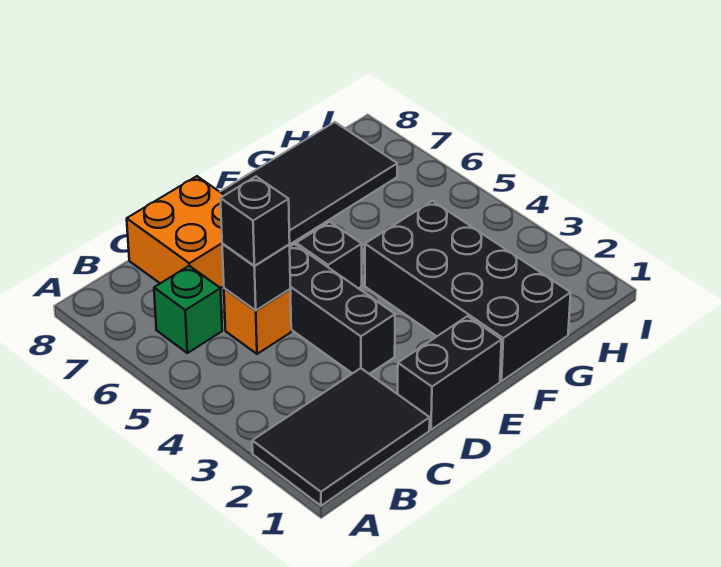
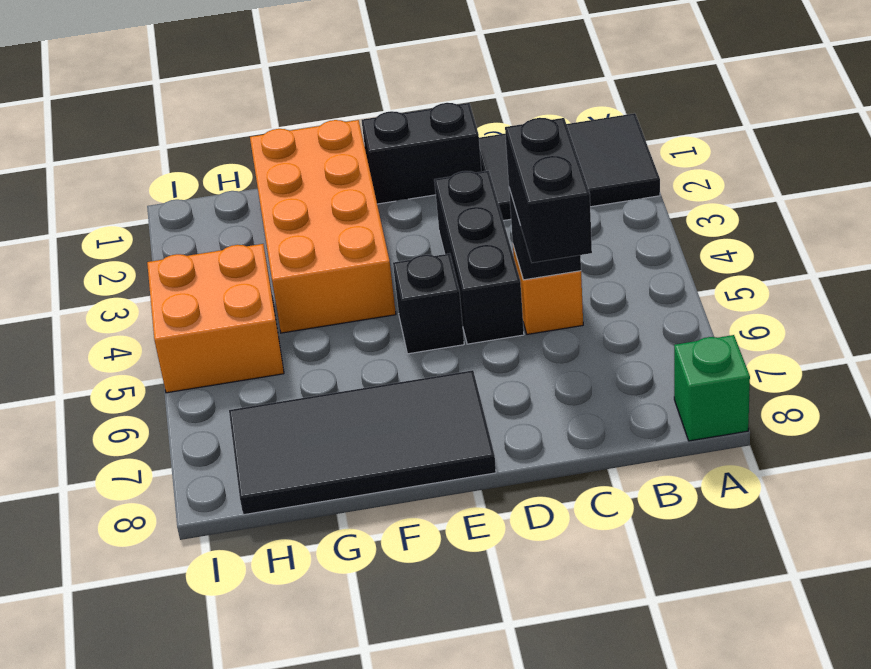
green 1x1 brick [154,266,222,353] -> green 1x1 brick moved to [674,335,750,441]
black 1x1 brick [220,177,290,266] -> black 1x2 brick [505,118,592,263]
orange 2x2 brick [127,176,224,288] -> orange 2x2 brick moved to [147,244,284,393]
black 2x4 brick [365,201,571,381] -> orange 2x4 brick [250,120,396,333]

